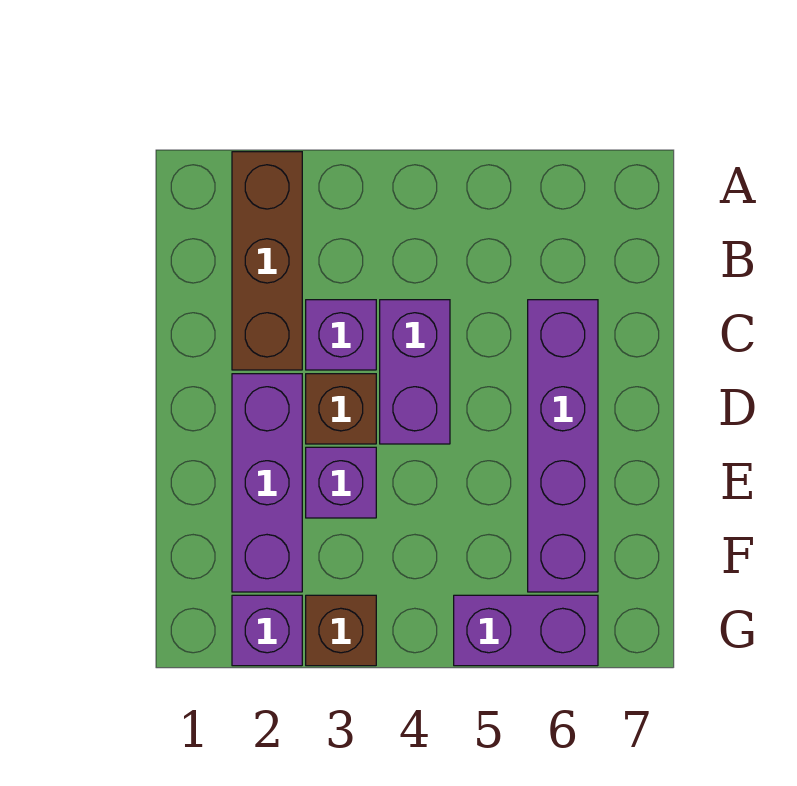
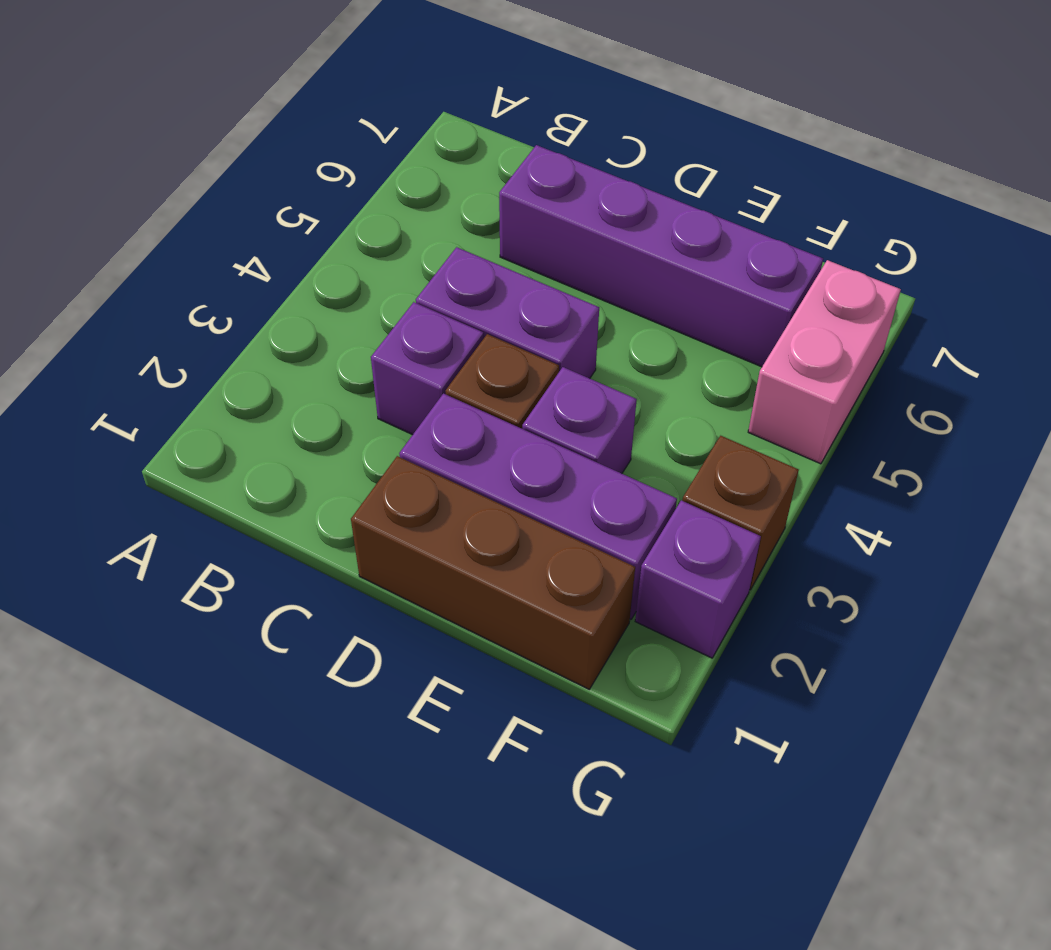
brown 1x3 brick [232,152,302,370] -> brown 1x3 brick moved to [351,456,635,689]
purple 1x2 brick [454,595,598,666] -> pink 1x2 brick [748,260,901,464]

